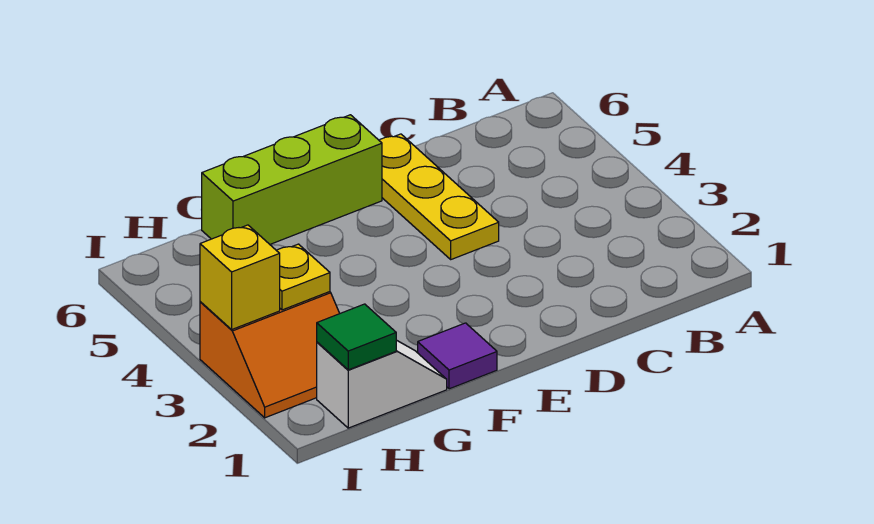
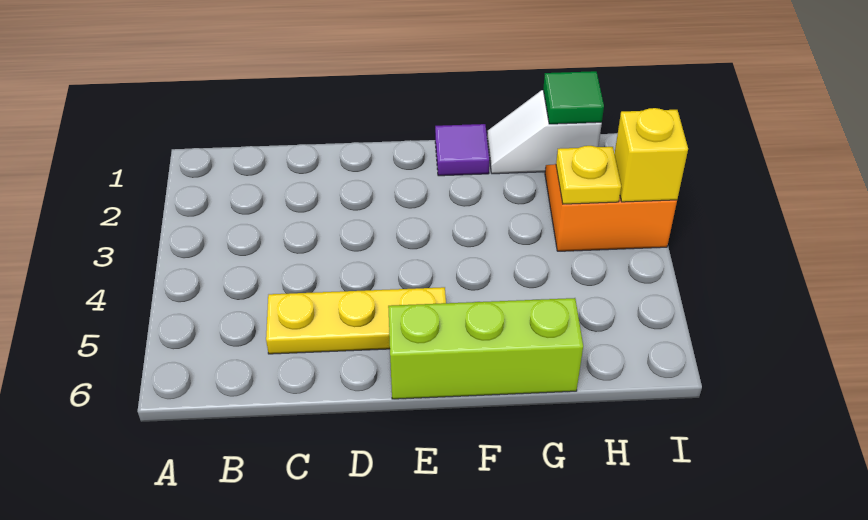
yellow 1x3 plate [379,134,499,259] -> yellow 1x3 plate turned to [266,287,446,354]

